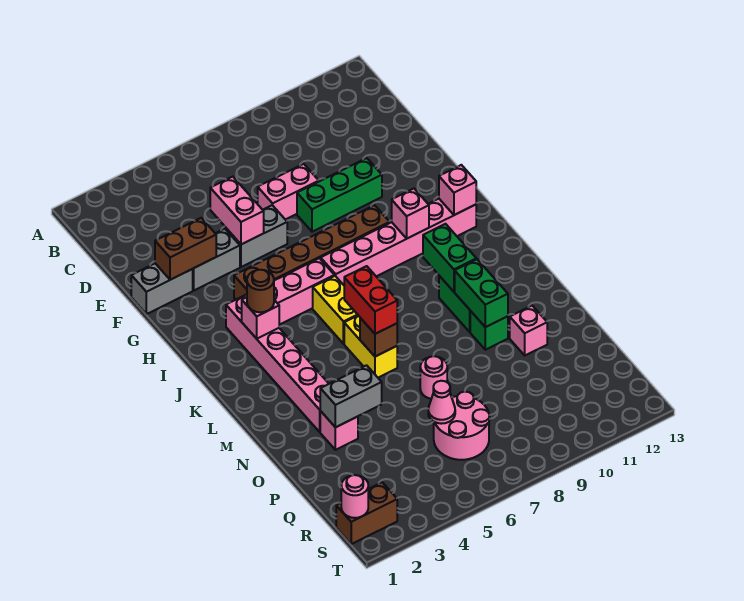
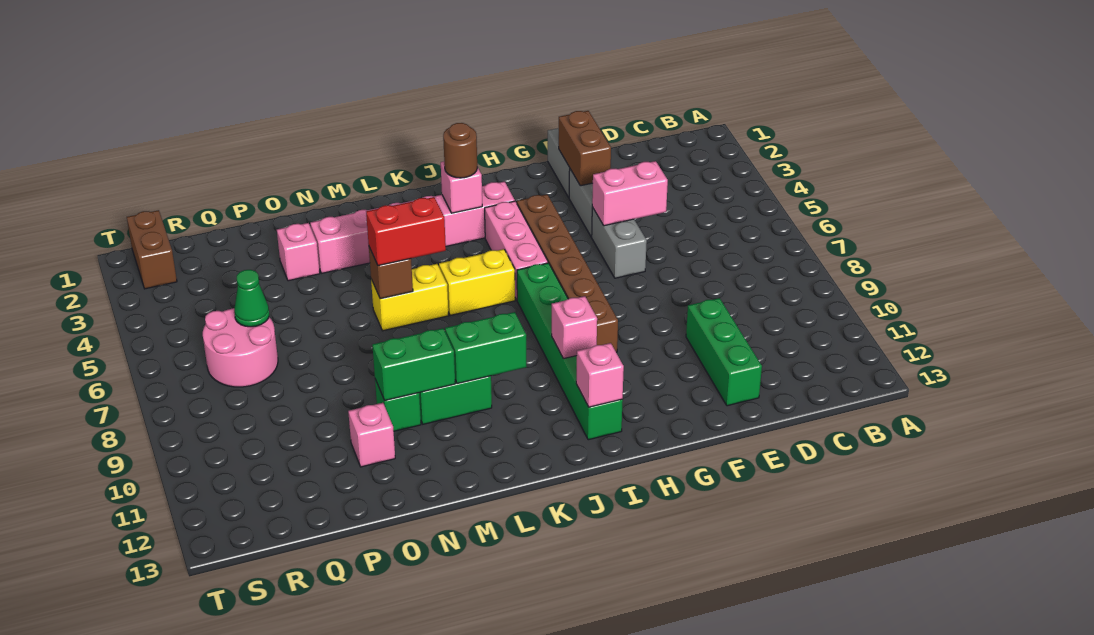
pink 1x2 brick [258,164,319,220] -> none
green 1x3 brick [297,158,382,232] -> green 1x3 brick moved to [686,298,762,406]
pink 1x6 brick [321,199,476,285] -> green 1x6 brick [517,263,623,440]
grey 1x2 brick [320,365,382,427] -> none
pink 1x1 round brick [420,356,447,399] -> none
pink 1x1 cone [428,381,455,424] -> green 1x1 cone [234,270,269,327]
pink 1x1 round brick [341,475,368,518] -> none

